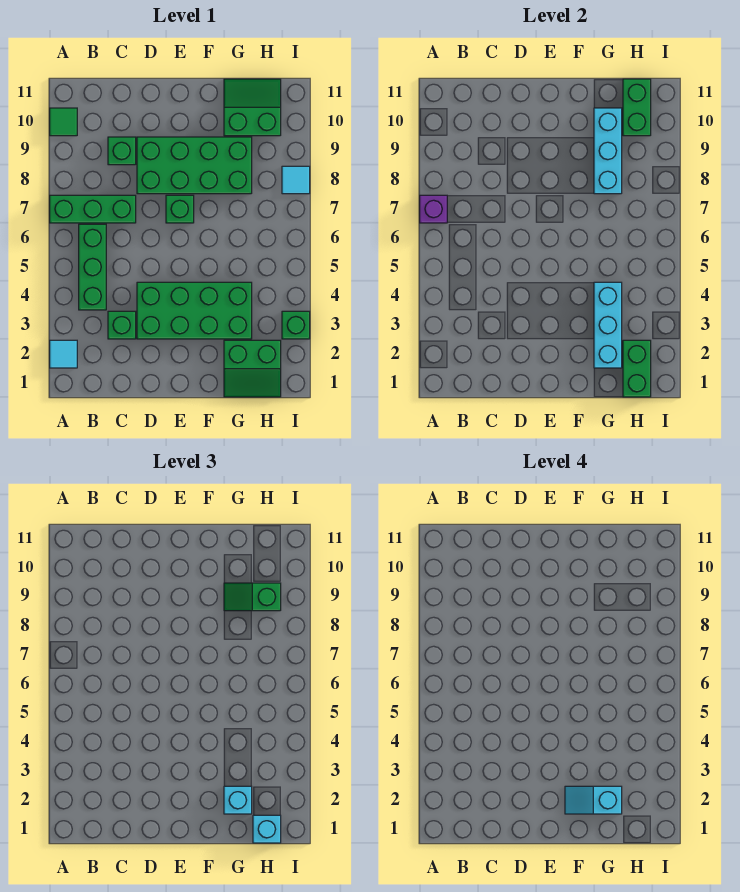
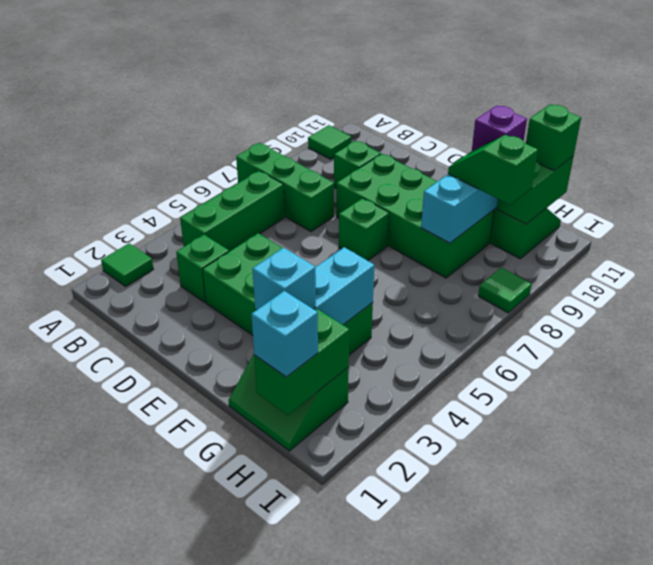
cyan 1x1 tile [50,340,77,368] -> green 1x1 tile [101,243,153,287]
purple 1x1 brick [420,195,447,223] -> purple 1x1 brick moved to [472,106,527,151]
cyan 1x2 slope [565,786,622,814] -> none
green 1x1 brick [282,311,310,339] -> green 1x1 brick moved to [526,104,581,170]
cyan 1x1 tile [282,166,310,194] -> green 1x1 tile [478,268,531,313]

